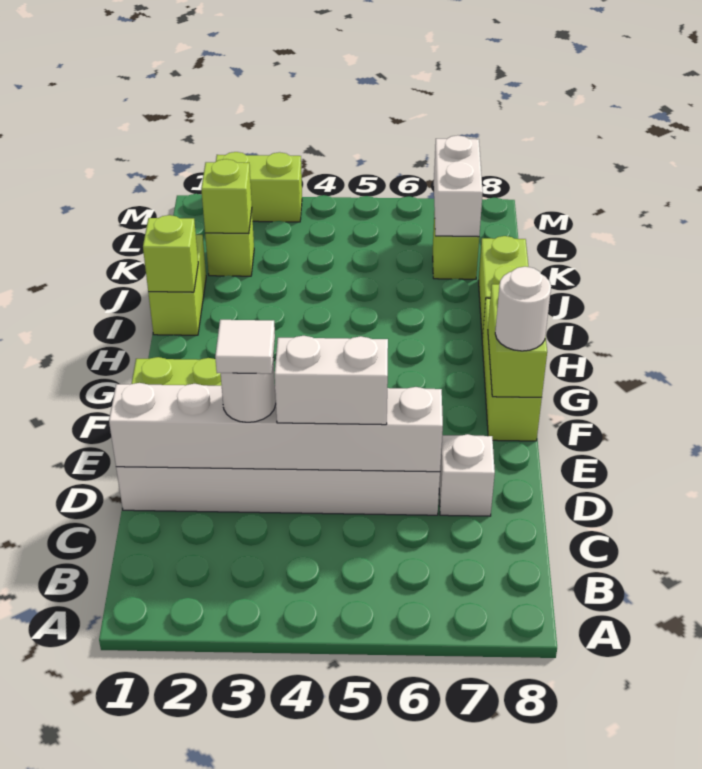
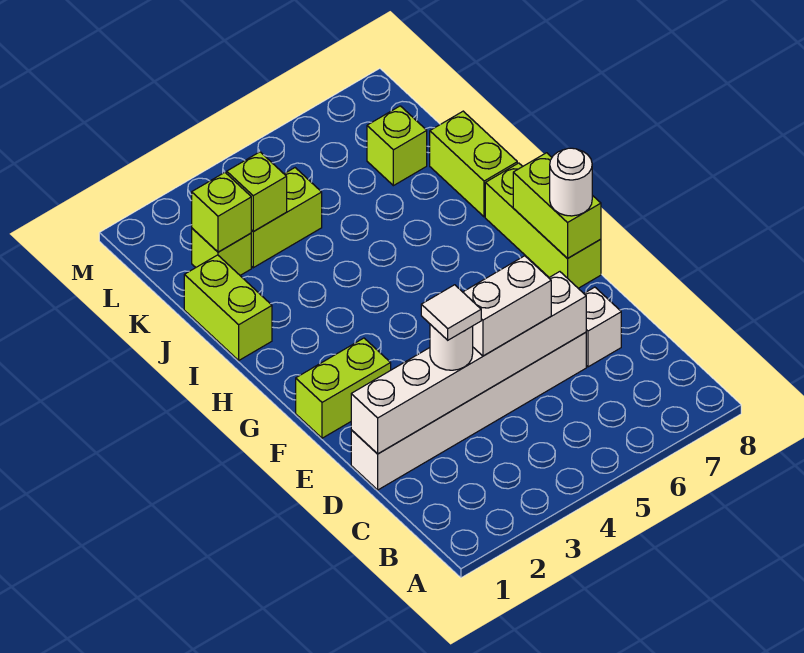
lime 1x1 brick [143,215,198,292] -> lime 1x1 brick moved to [227,152,287,232]
white 1x2 brick [434,135,483,237] -> none
lime 1x2 brick [216,152,302,222] -> lime 1x2 brick moved to [251,168,322,268]

